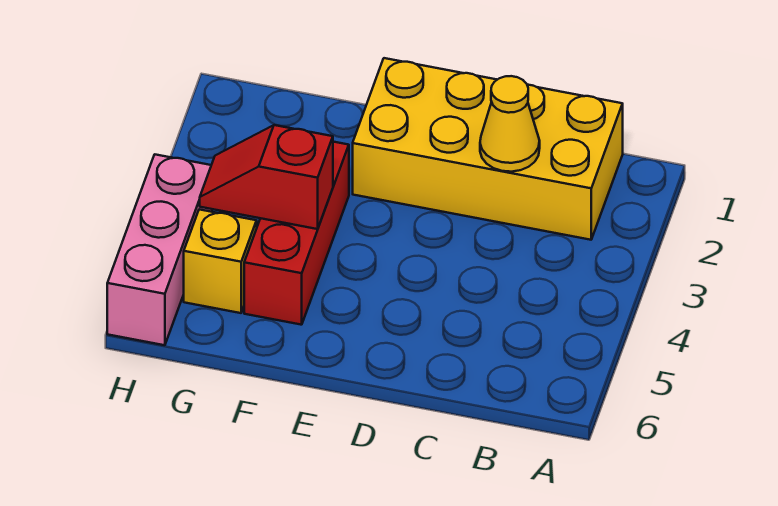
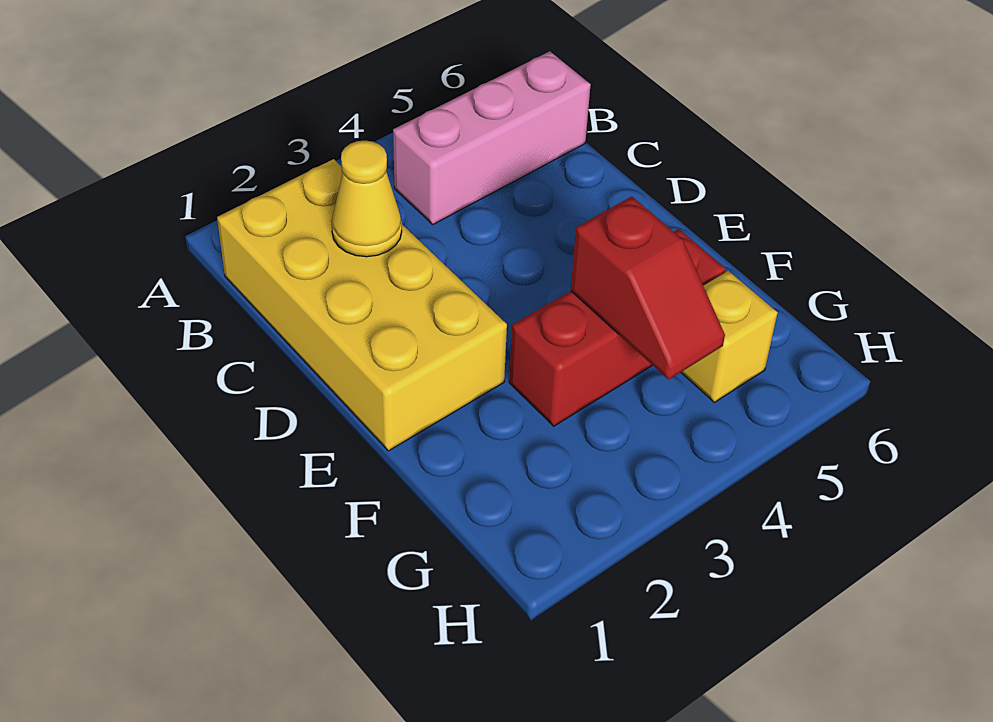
pink 1x3 brick [107,155,212,345] -> pink 1x3 brick moved to [393,51,591,224]

